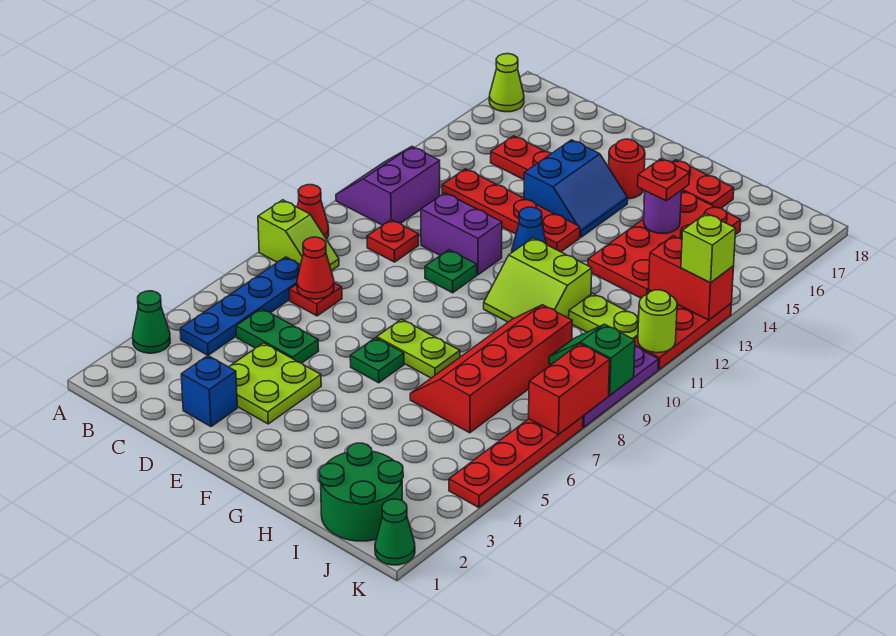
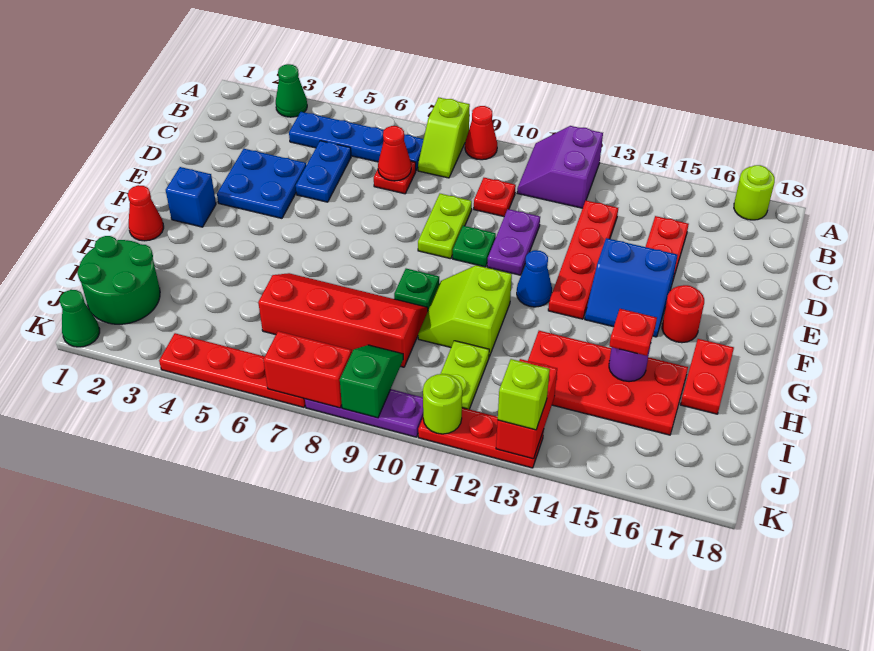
purple 2x2 slope [336,147,440,225] -> purple 2x2 slope turned to [517,126,603,208]
lime 1x1 cone [489,54,524,112] -> lime 1x1 round brick [734,165,775,220]
green 1x2 plate [236,308,319,363] -> blue 1x2 plate [296,141,351,202]
blue 1x1 brick [181,356,237,427] -> blue 1x1 brick moved to [166,167,216,227]
lime 2x2 plate [229,343,321,424] -> blue 2x2 plate [217,149,306,218]
purple 1x2 brick [421,193,502,275] -> purple 1x2 plate [487,209,540,275]
green 1x1 plate [350,338,404,383] -> green 1x1 plate moved to [394,269,439,310]
lime 1x2 plate [377,319,460,378] -> lime 1x2 plate moved to [418,194,472,259]
none -> red 1x1 cone [128,185,164,241]

